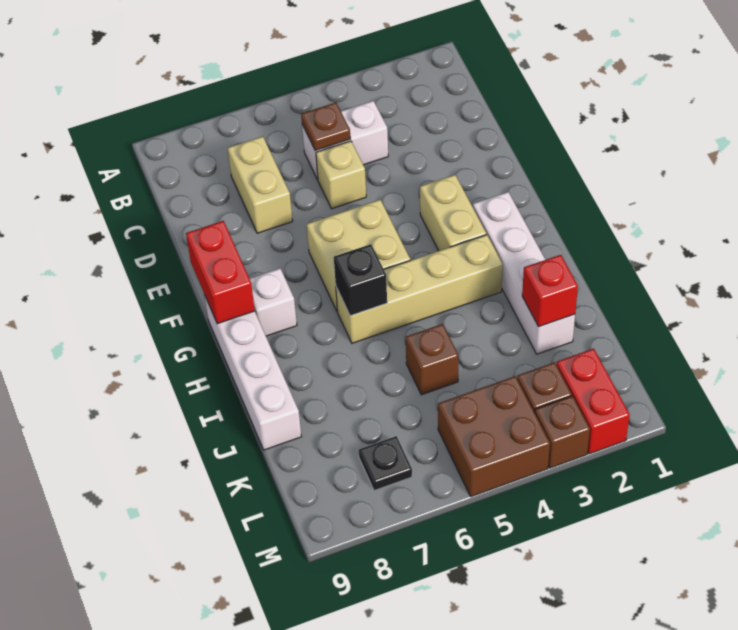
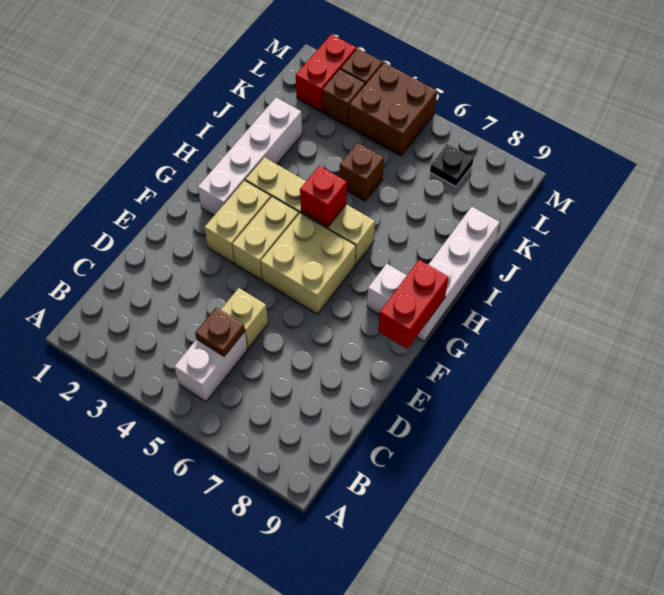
white 1x2 brick [302,101,388,180] -> white 1x2 brick turned to [174,332,248,402]
tan 1x2 brick [228,136,293,233] -> tan 1x2 brick moved to [232,197,299,280]
black 1x1 brick [334,244,387,316] -> none
red 1x1 brick [522,255,578,327] -> red 1x1 brick moved to [300,166,347,227]

